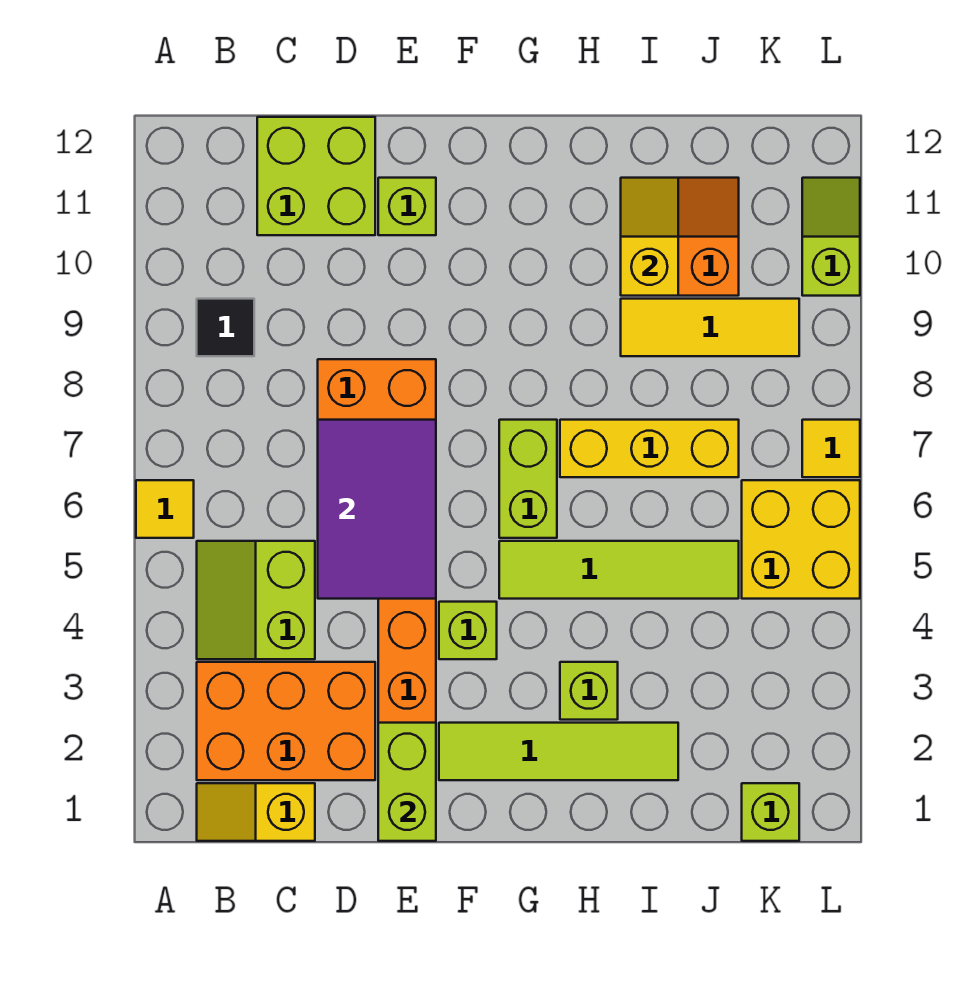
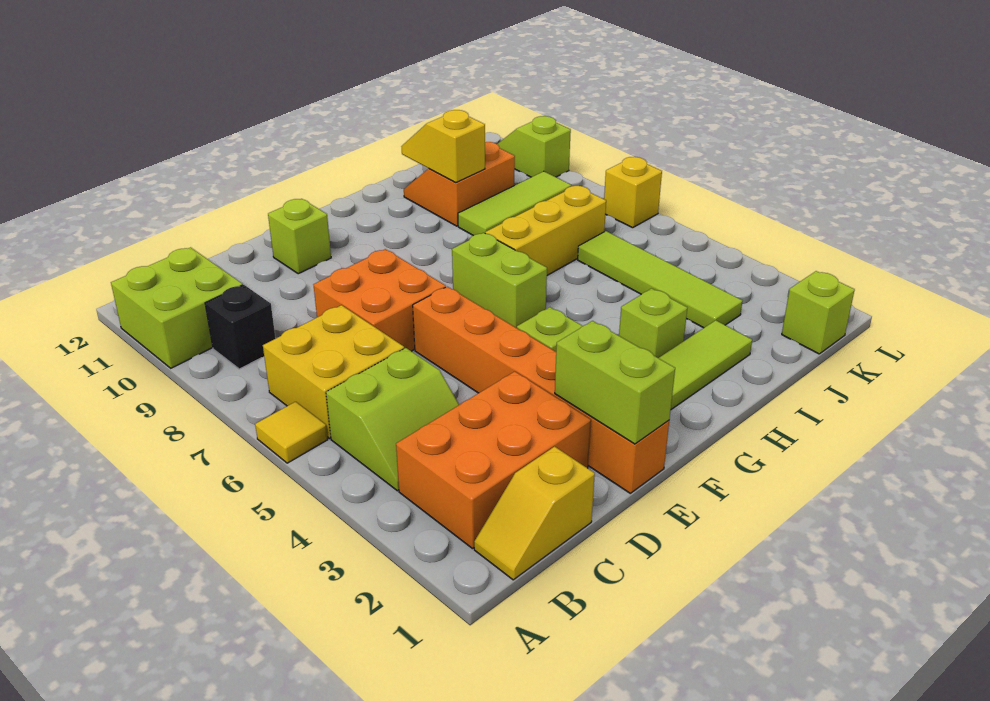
lime 2x2 slope [197,541,315,659] -> lime 2x2 slope turned to [326,348,459,491]
black 1x1 tile [197,299,254,356] -> black 1x1 brick [205,285,276,369]
lime 2x2 brick [257,117,375,235] -> lime 2x2 brick moved to [111,247,243,368]
purple 2x3 tile [318,420,436,599] -> none
lime 1x4 tile [499,541,739,599] -> lime 1x4 tile turned to [578,231,742,328]
yellow 1x3 tile [621,299,799,356] -> lime 1x3 tile [458,171,571,236]
yellow 2x2 brick [742,480,860,599] -> yellow 2x2 brick moved to [263,305,404,438]
yellow 1x1 tile [802,420,860,477] -> yellow 1x1 brick [604,157,662,228]

